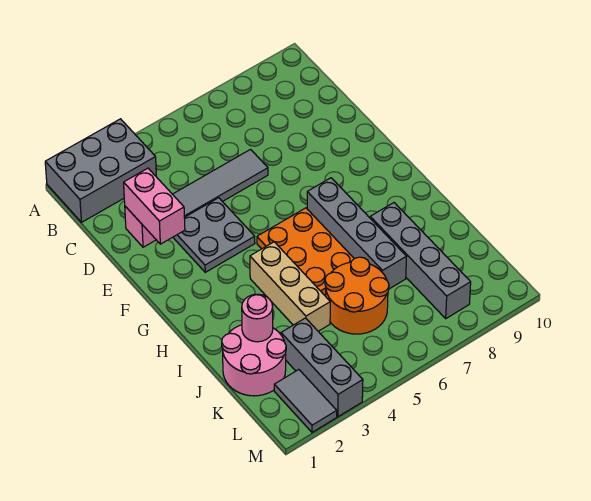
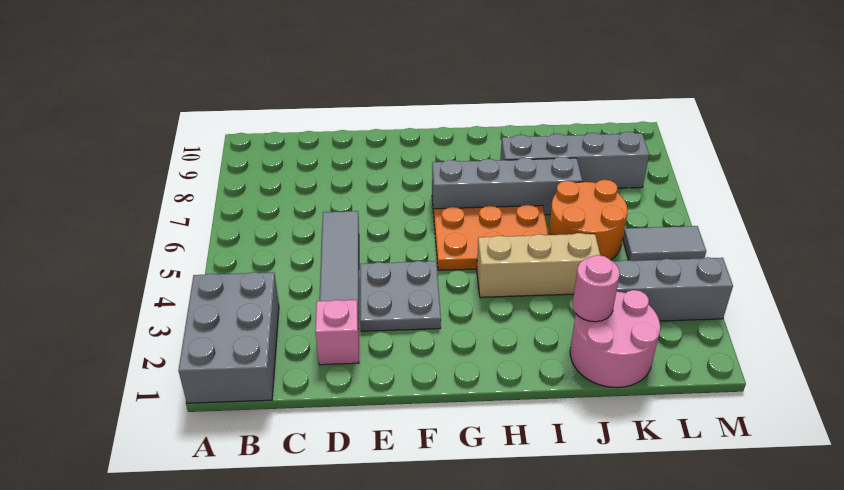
pink 1x2 brick [124,168,185,244] -> none
grey 1x2 tile [274,370,337,432] -> grey 1x2 tile moved to [623,226,706,261]

